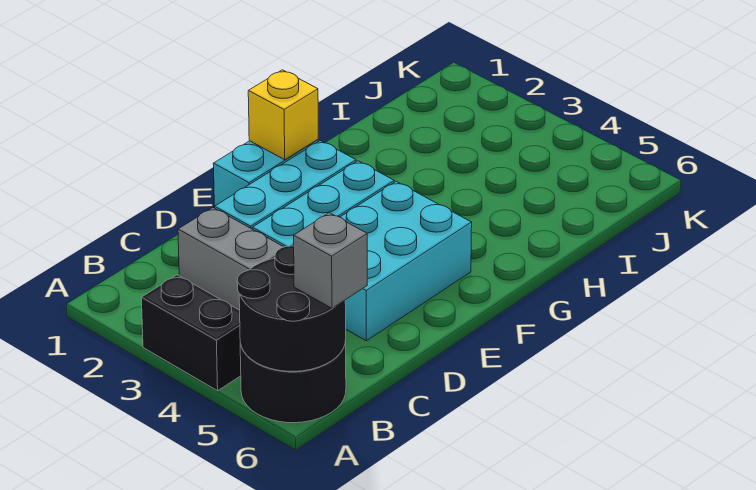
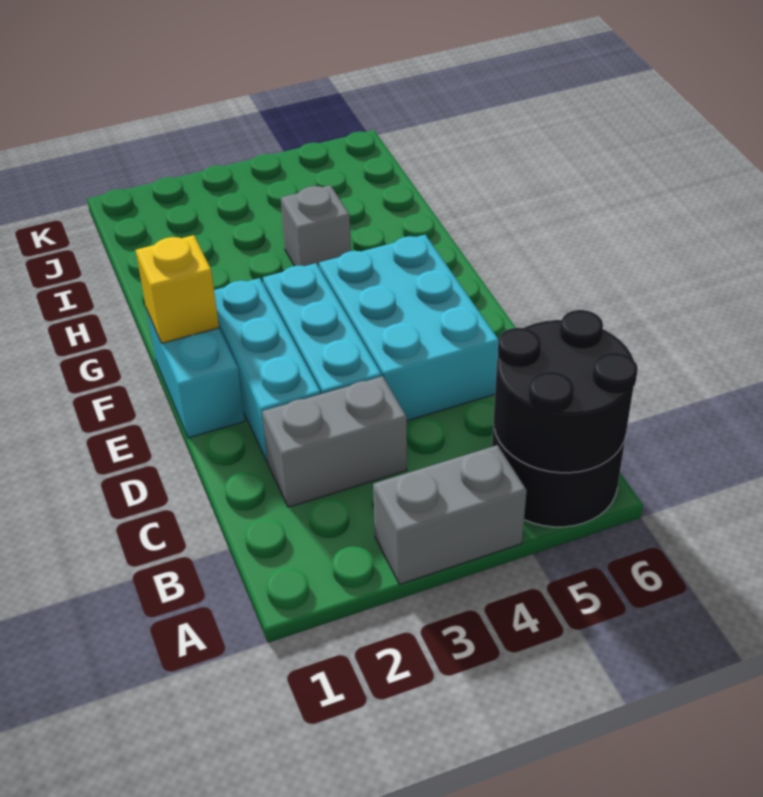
black 1x2 brick [141,275,241,391] -> grey 1x2 brick [373,445,527,584]
grey 1x1 brick [294,213,367,308] -> grey 1x1 brick moved to [281,185,351,267]

